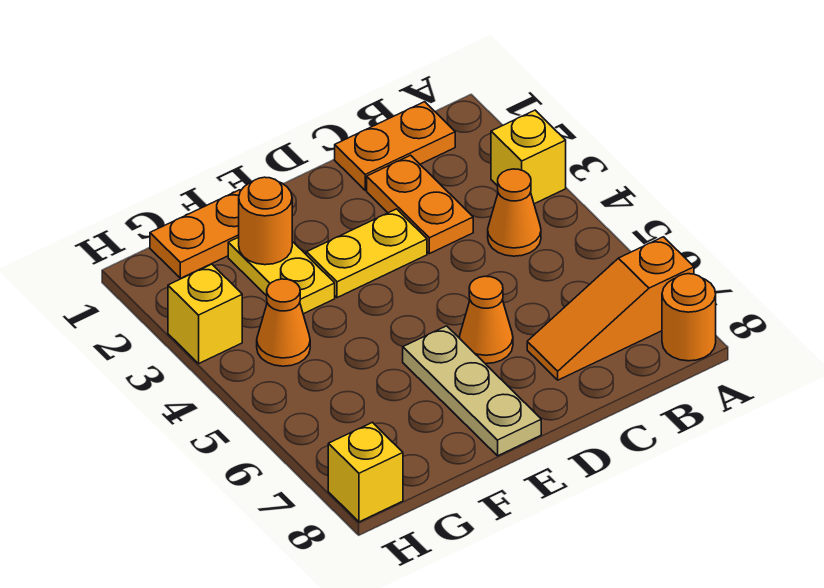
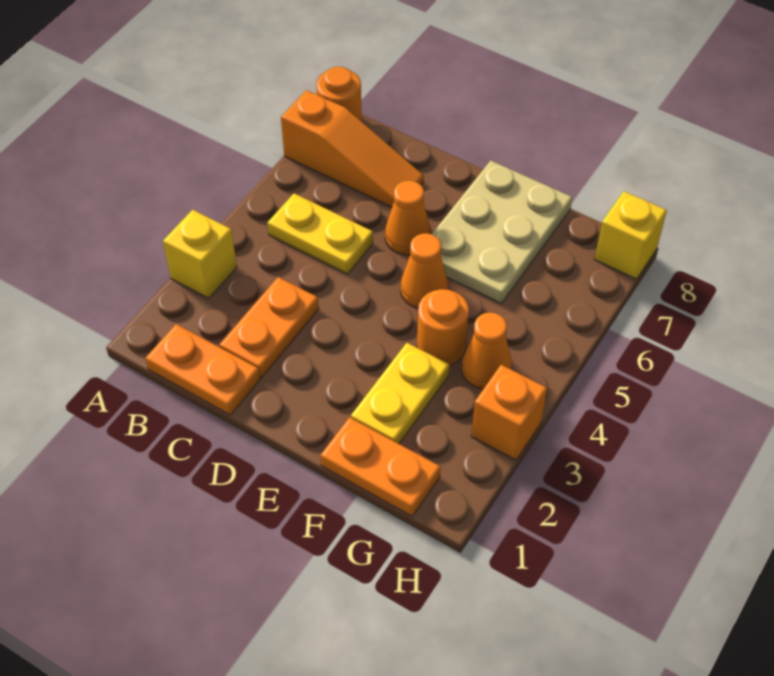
orange 1x1 cone [488,169,541,256] -> orange 1x1 cone moved to [401,233,448,308]
yellow 1x2 plate [306,209,427,298] -> yellow 1x2 plate moved to [267,194,373,274]
tan 1x3 plate [403,326,541,456] -> tan 2x3 plate [432,161,572,304]
orange 1x1 round brick [239,177,292,265] -> orange 1x1 round brick moved to [417,289,469,365]
yellow 1x1 brick [168,264,242,363] -> orange 1x1 brick [471,365,547,460]

